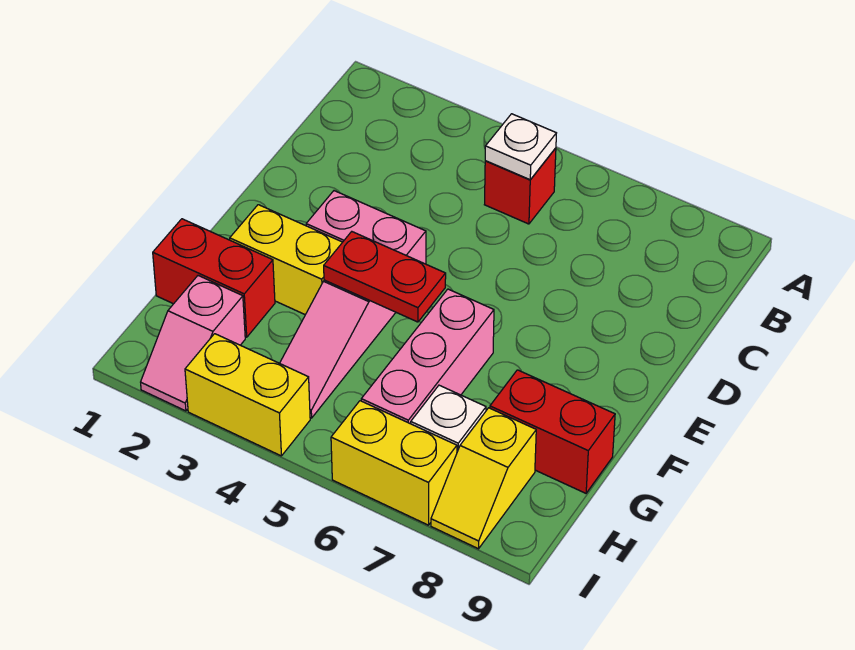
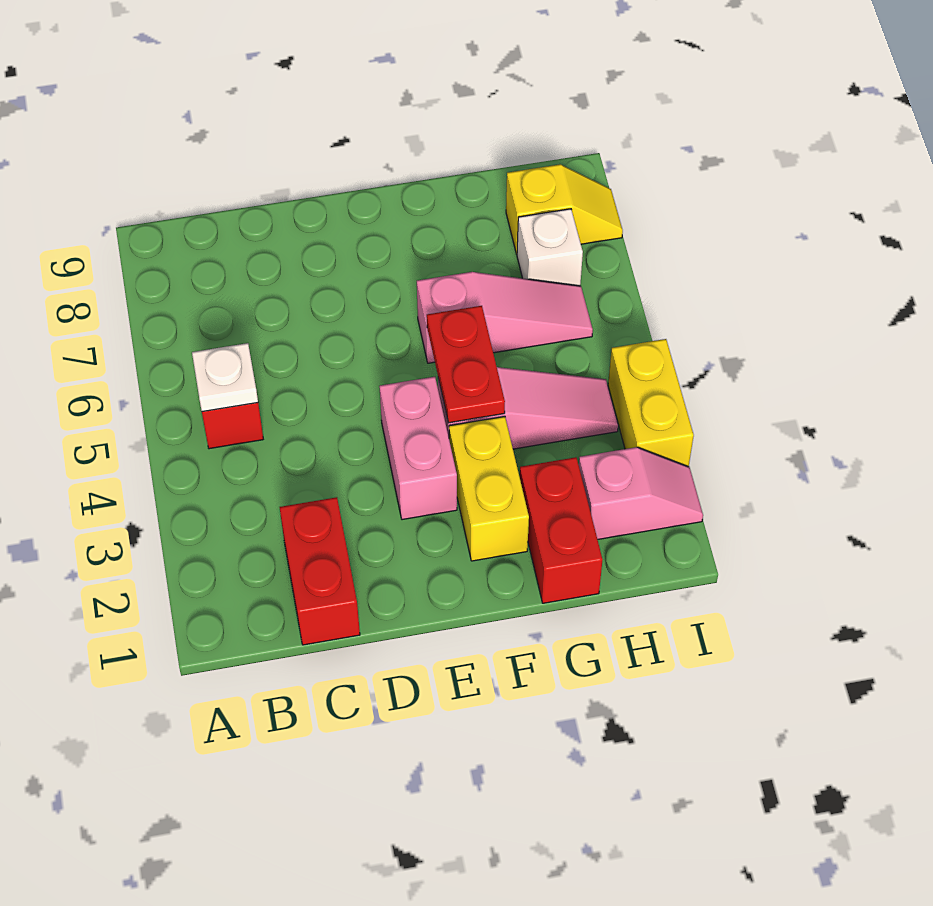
pink 1x3 brick [361,289,494,424] -> pink 1x3 slope [417,272,593,363]
red 1x2 brick [490,370,615,493] -> red 1x2 brick moved to [280,497,360,645]
yellow 1x2 brick [331,401,457,525] -> none

